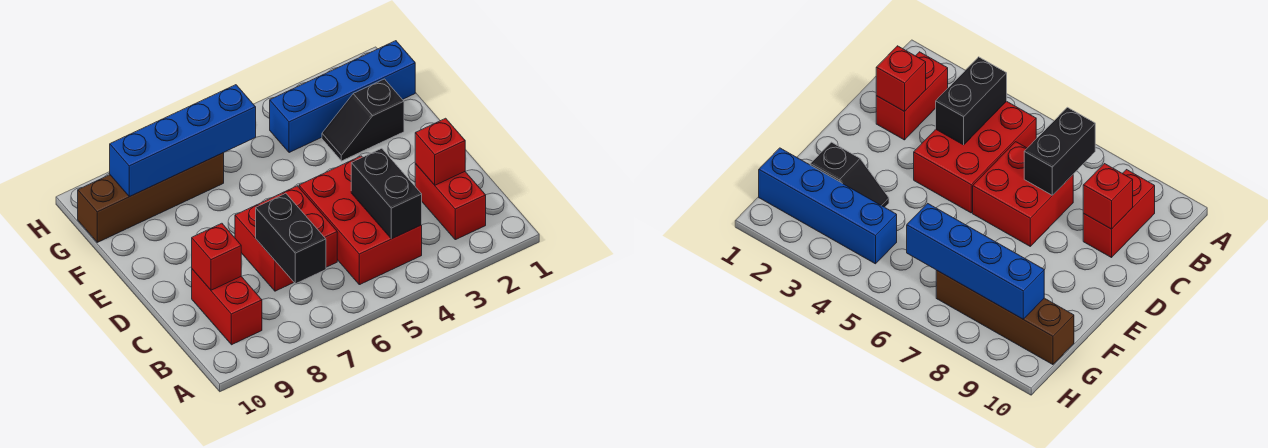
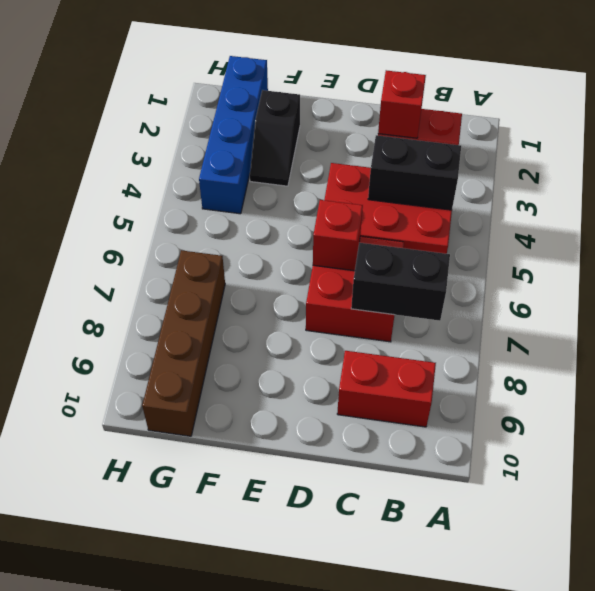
red 1x1 brick [192,223,241,290] -> red 1x1 brick moved to [313,200,363,271]
blue 1x4 brick [110,85,256,197] -> none

